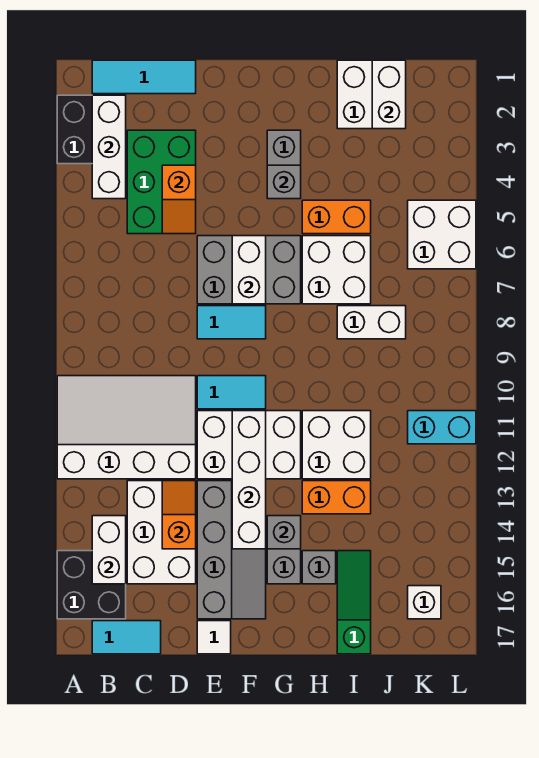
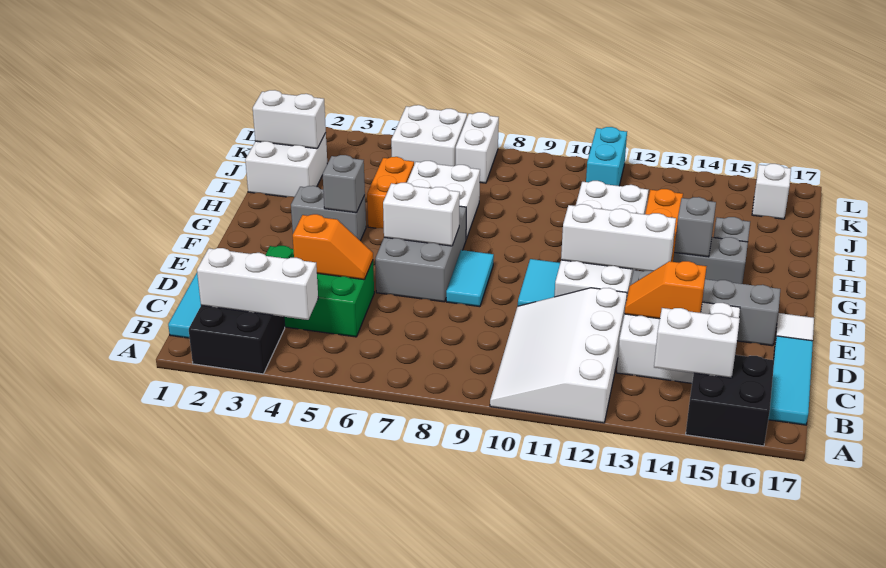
cyan 1x2 tile [92,621,161,654] -> cyan 1x3 tile [768,336,813,425]
white 1x4 brick [232,411,266,549] -> white 1x3 brick [561,204,676,271]
white 1x2 brick [337,306,406,339] -> white 1x2 brick moved to [456,112,499,183]
green 1x3 slope [337,551,371,654] -> none

